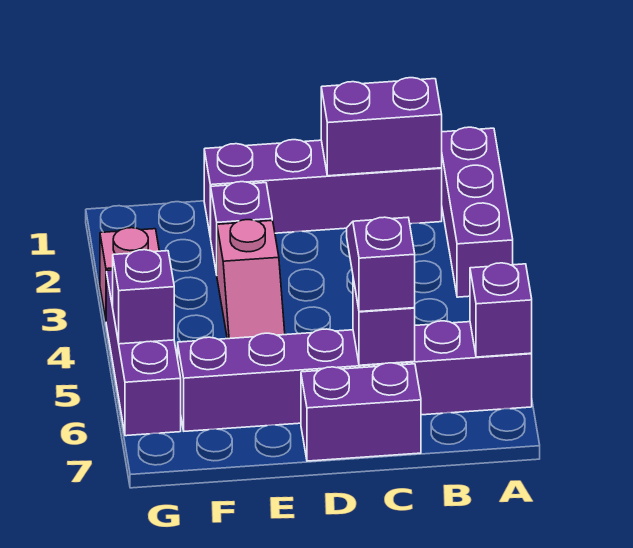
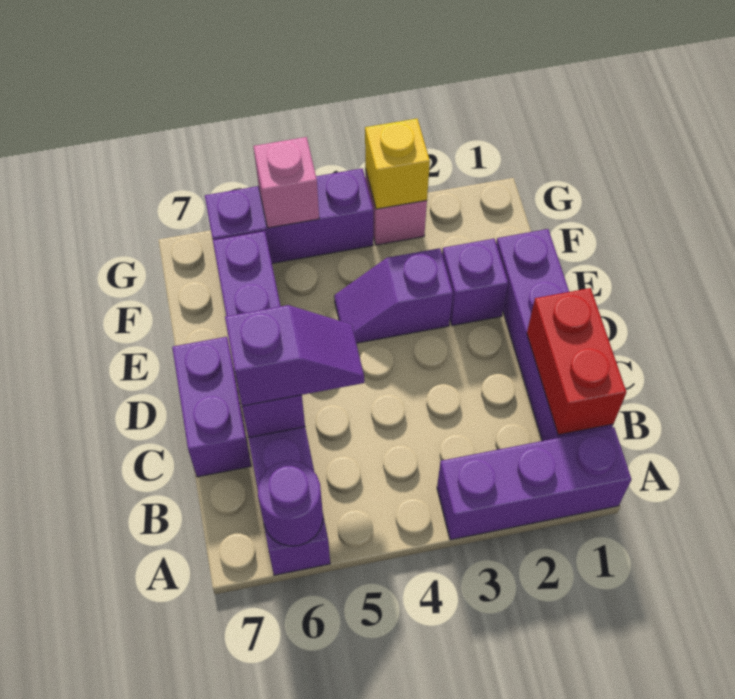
purple 1x1 brick [470,263,532,357] -> purple 1x1 round brick [258,461,323,546]
purple 1x2 brick [321,78,442,176] -> red 1x2 brick [527,288,626,435]
pink 1x2 slope [217,220,285,339] -> purple 1x2 slope [334,248,453,343]
none -> yellow 1x1 brick [365,119,430,209]
purple 1x1 brick [113,250,174,344] -> pink 1x1 brick [253,137,319,228]

